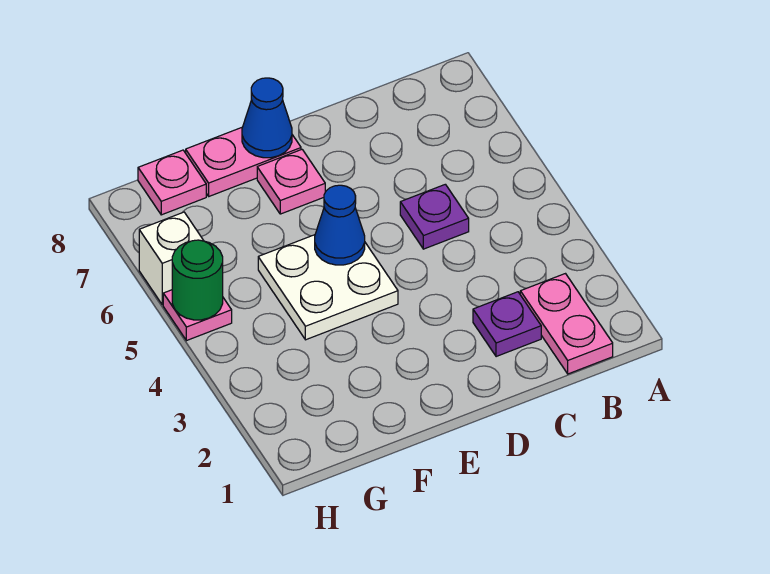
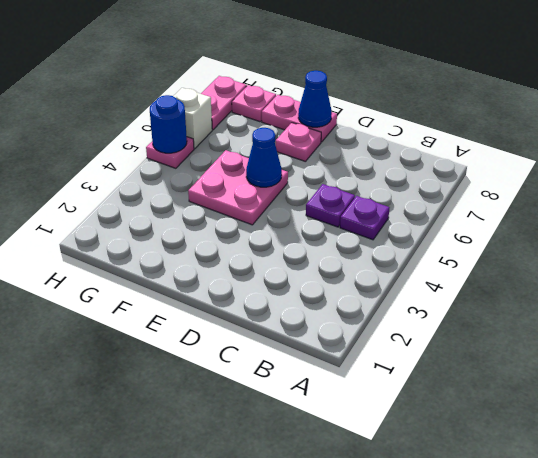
pink 1x2 plate [520,274,613,374] -> pink 1x2 plate moved to [201,76,247,130]
purple 1x1 plate [473,292,541,357] -> purple 1x1 plate moved to [340,196,389,240]
white 2x2 plate [258,235,398,340] -> pink 2x2 plate [188,150,288,225]
green 1x1 round brick [172,240,223,320] -> blue 1x1 round brick [150,95,187,153]

